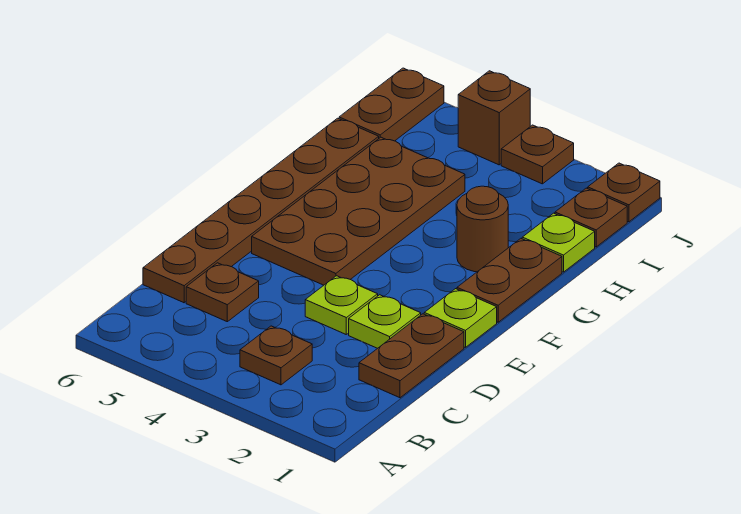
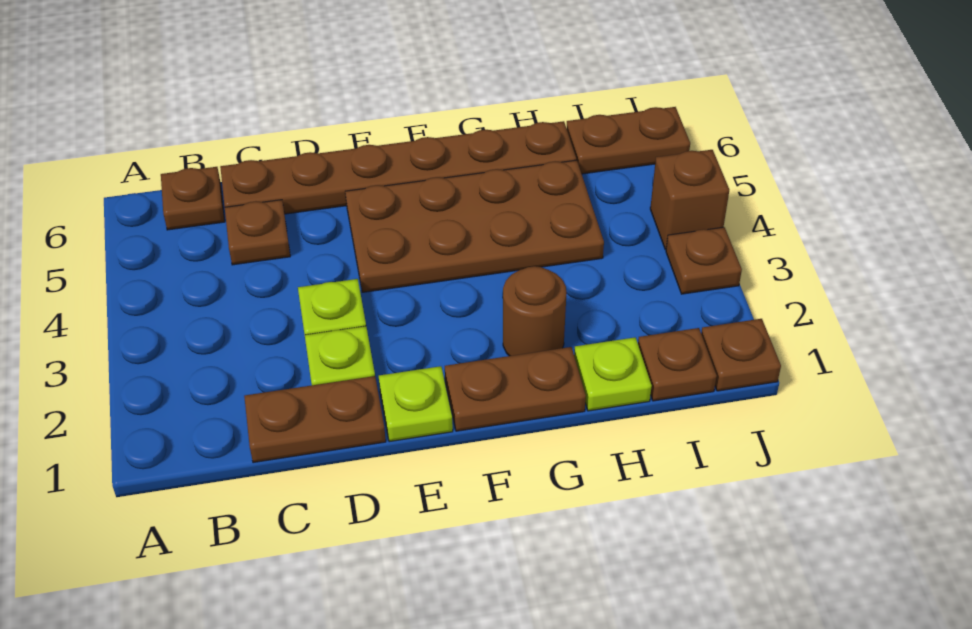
brown 1x1 plate [240,326,312,385] -> brown 1x1 plate moved to [161,167,225,230]

